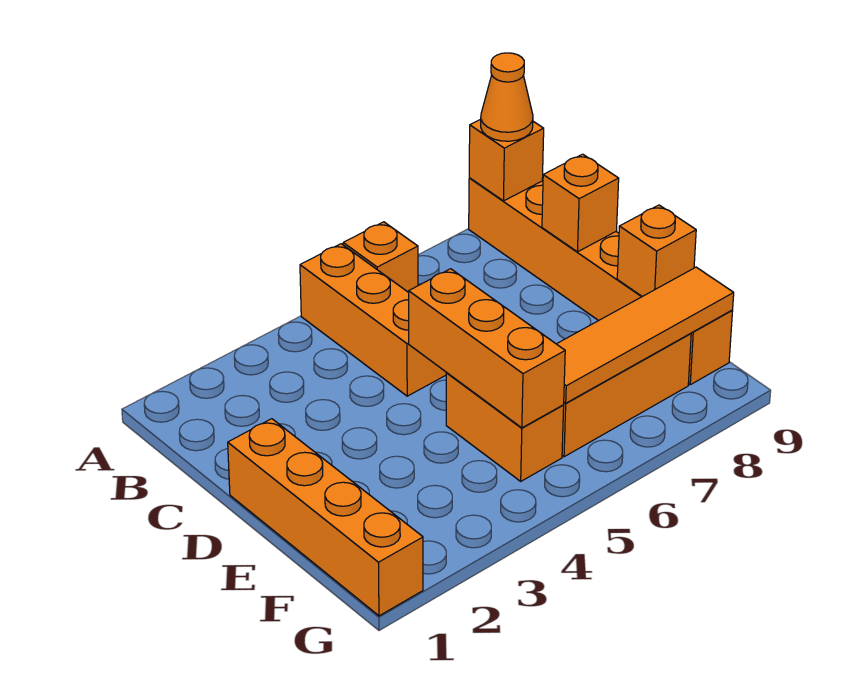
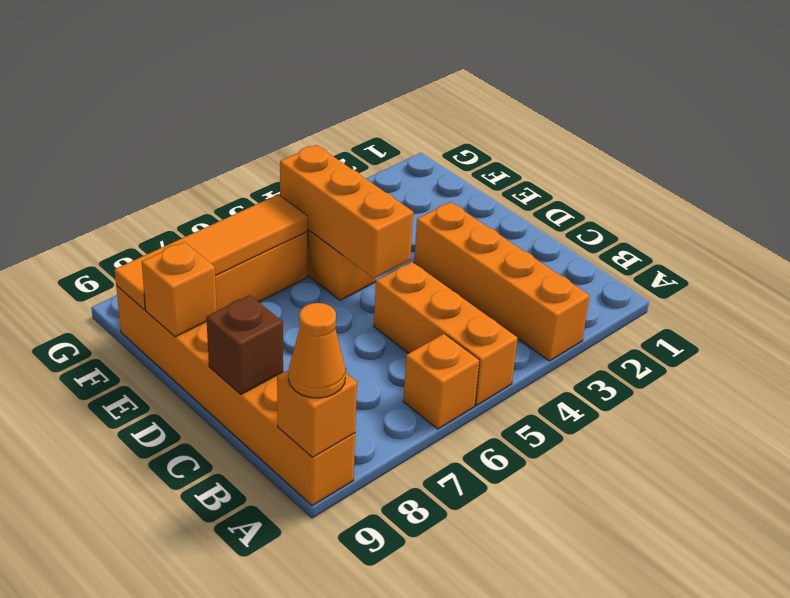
orange 1x1 brick [542,154,619,252] -> brown 1x1 brick [206,295,283,394]
orange 1x4 brick [228,419,423,616] -> orange 1x4 brick moved to [414,202,590,361]

